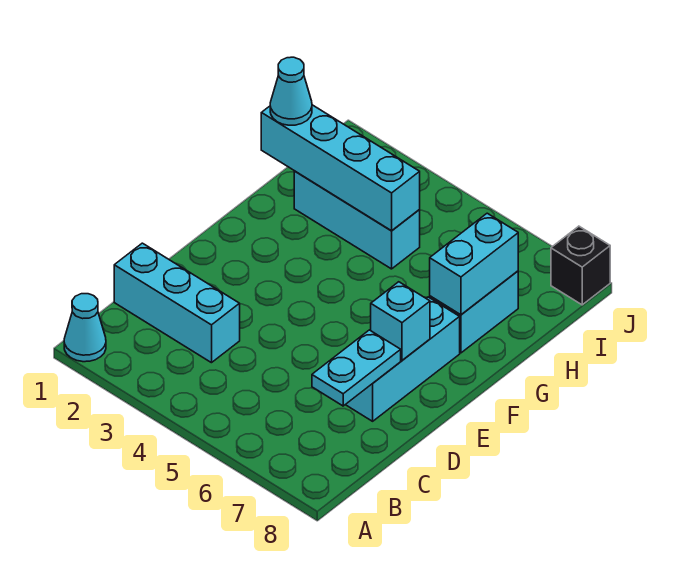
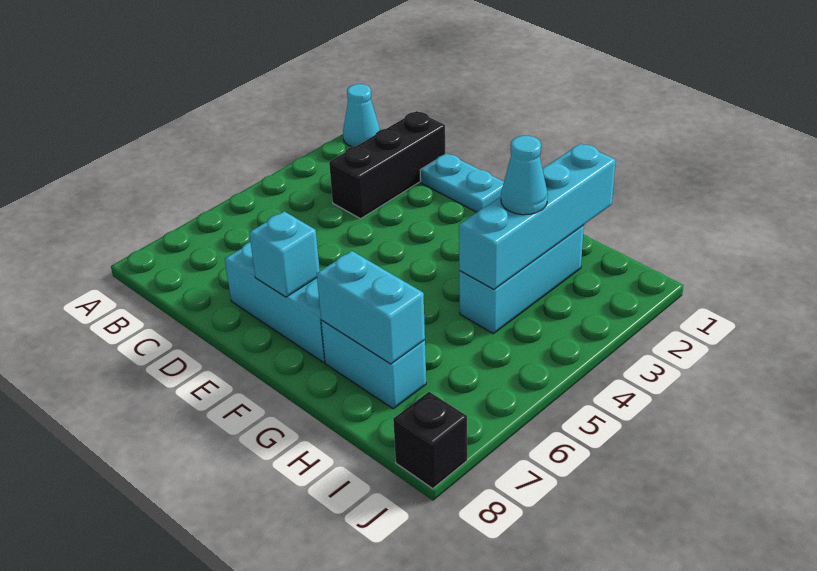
cyan 1x3 brick [114,243,240,363] -> black 1x3 brick [329,111,445,219]
cyan 1x2 plate [312,330,401,406] -> cyan 1x2 plate moved to [420,154,504,212]
cyan 1x1 cone [270,57,312,125] -> cyan 1x1 cone moved to [501,136,548,215]

